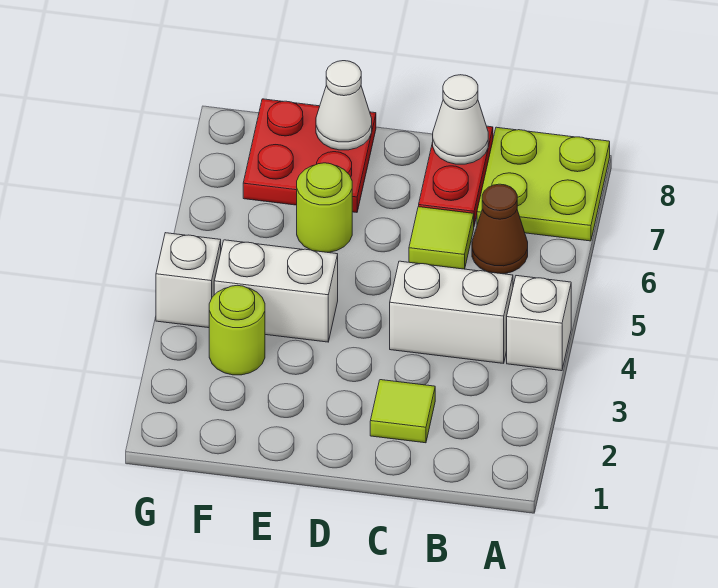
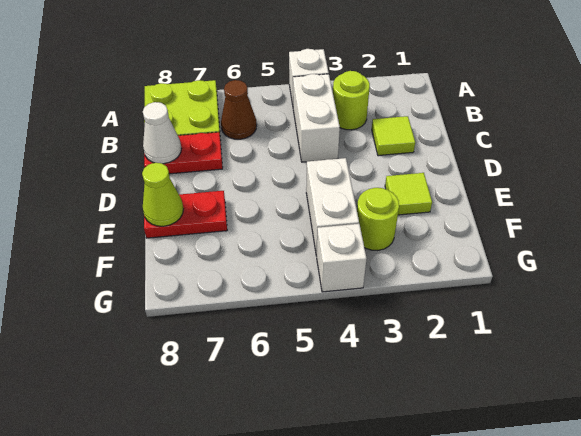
lime 1x1 tile [409,207,474,269] -> lime 1x1 tile moved to [385,173,432,215]
lime 1x1 round brick [297,163,352,252] -> lime 1x1 round brick moved to [333,71,370,130]
red 2x2 plate [243,99,376,212] -> red 1x2 plate [144,191,227,238]
white 1x1 cone [316,61,372,150] -> lime 1x1 cone [142,163,183,226]

